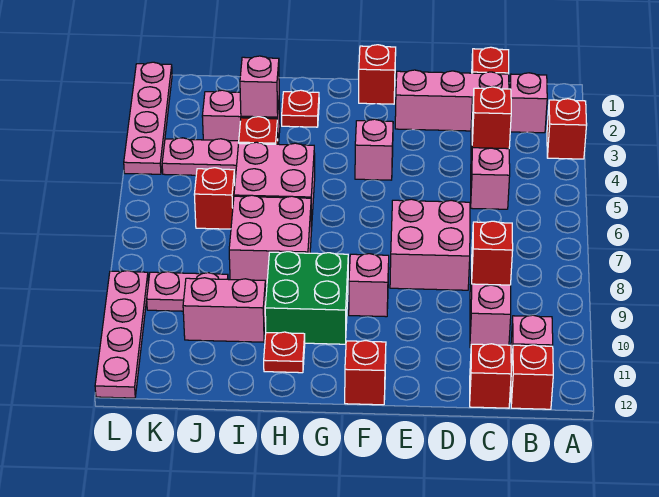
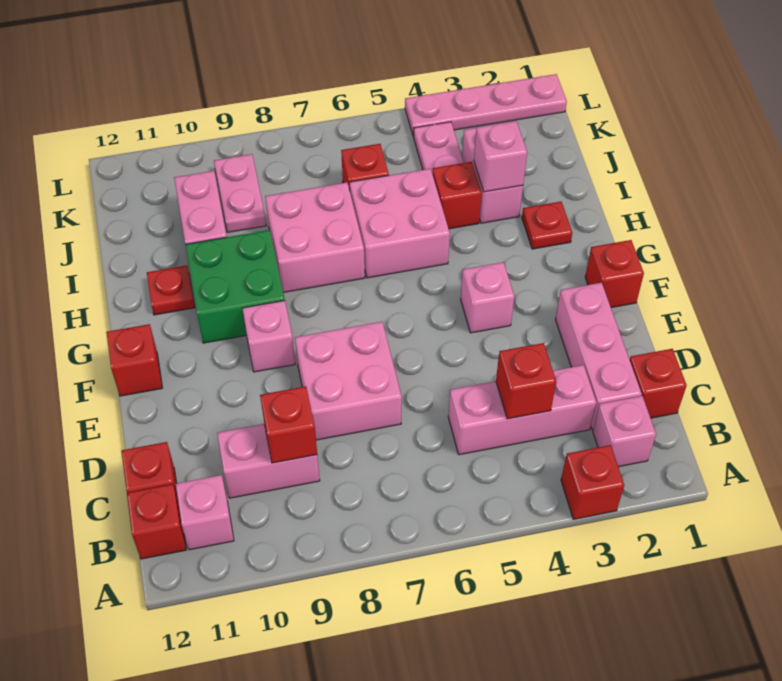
pink 1x4 plate [95,271,148,398] -> none

